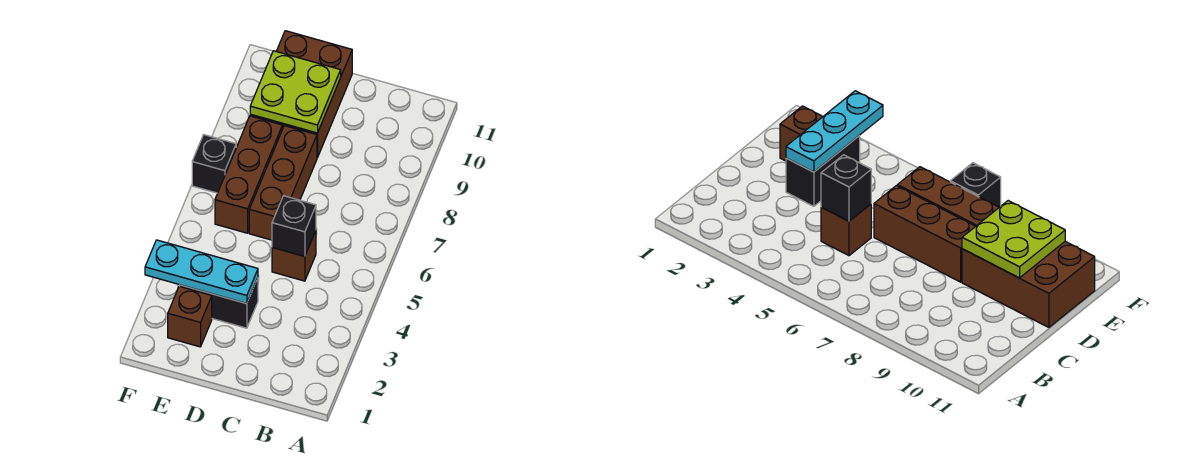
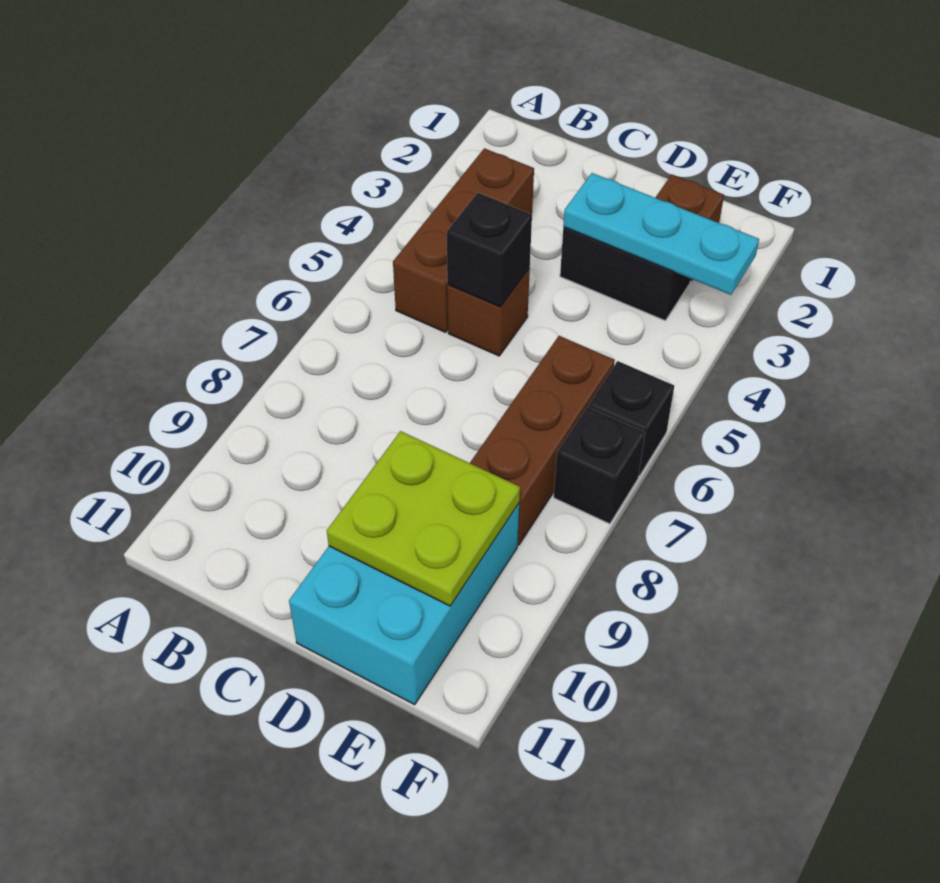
brown 1x3 brick [249,126,317,240] -> brown 1x3 brick moved to [393,148,534,332]
brown 2x3 brick [250,31,352,158] -> cyan 2x3 brick [289,504,519,705]
none -> black 1x1 brick [588,361,674,476]

